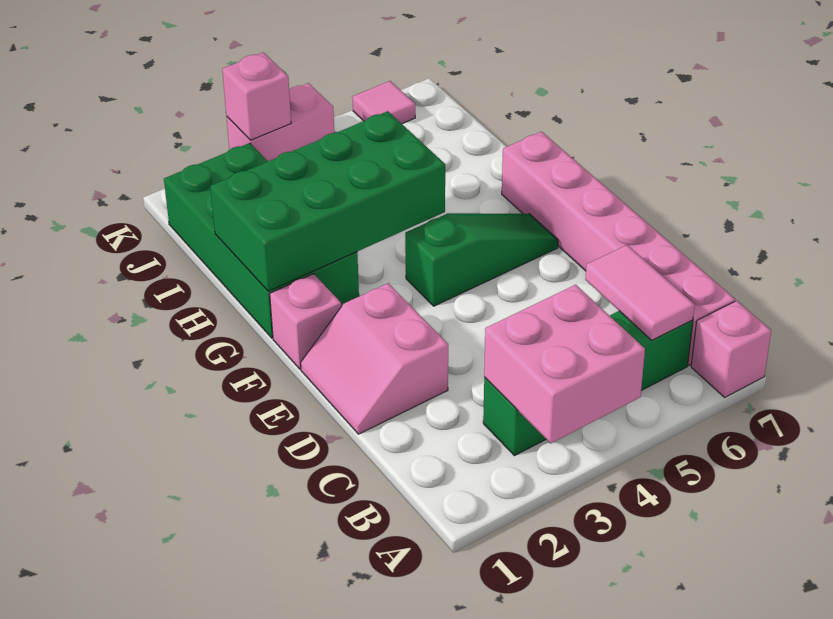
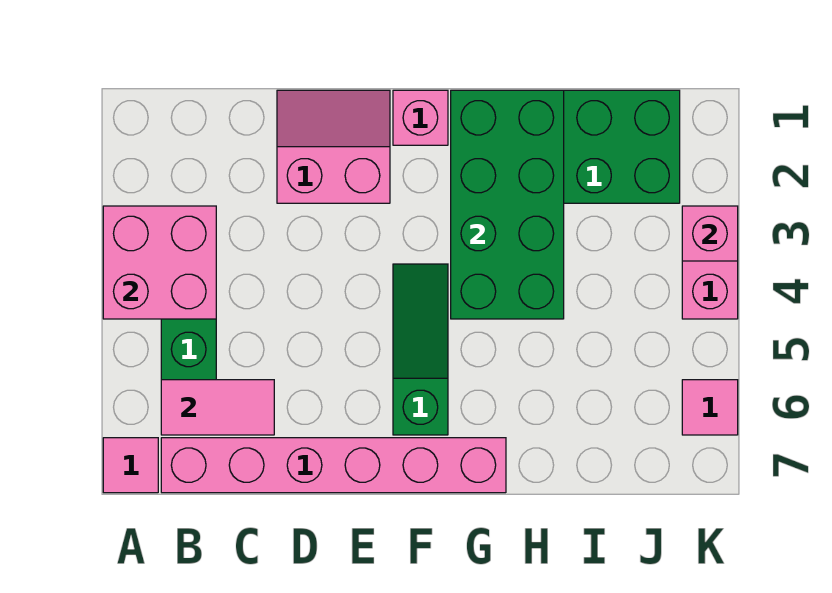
pink 1x1 brick [691,301,771,397] -> pink 1x1 tile [103,438,158,493]
green 1x3 slope [405,213,558,306] -> green 1x3 slope turned to [393,264,448,435]

